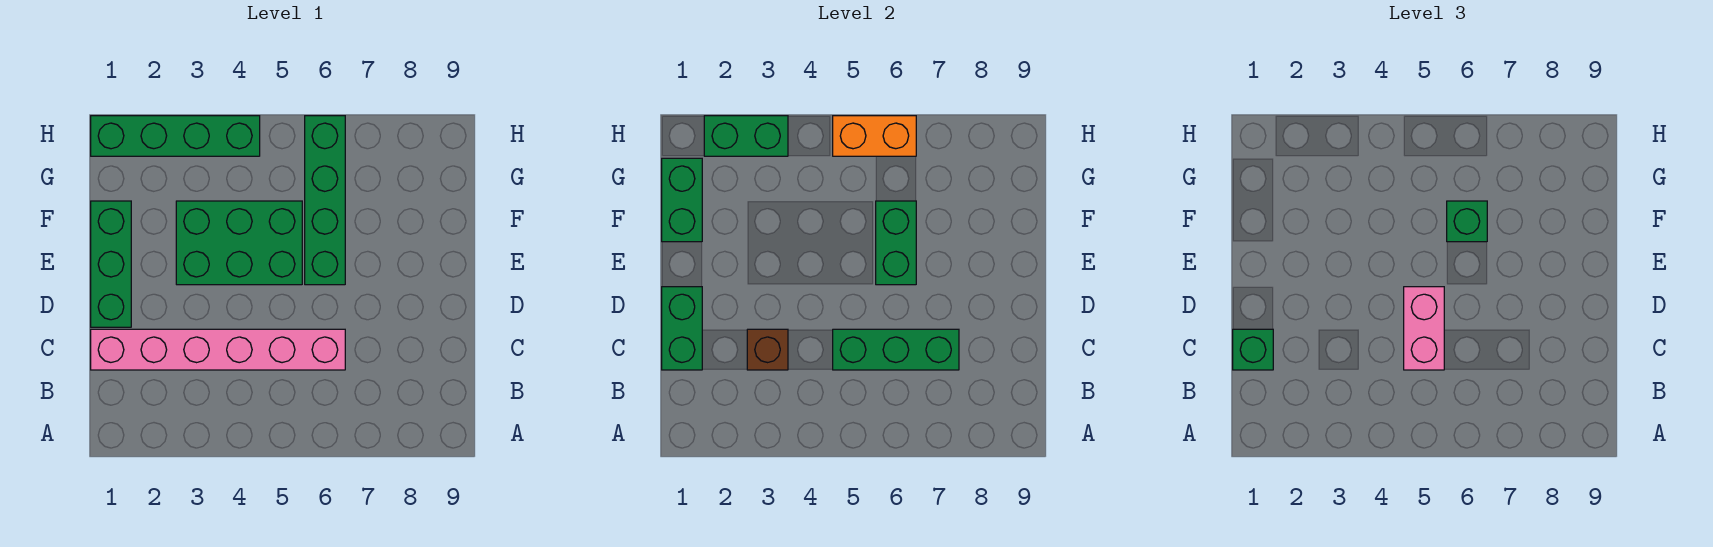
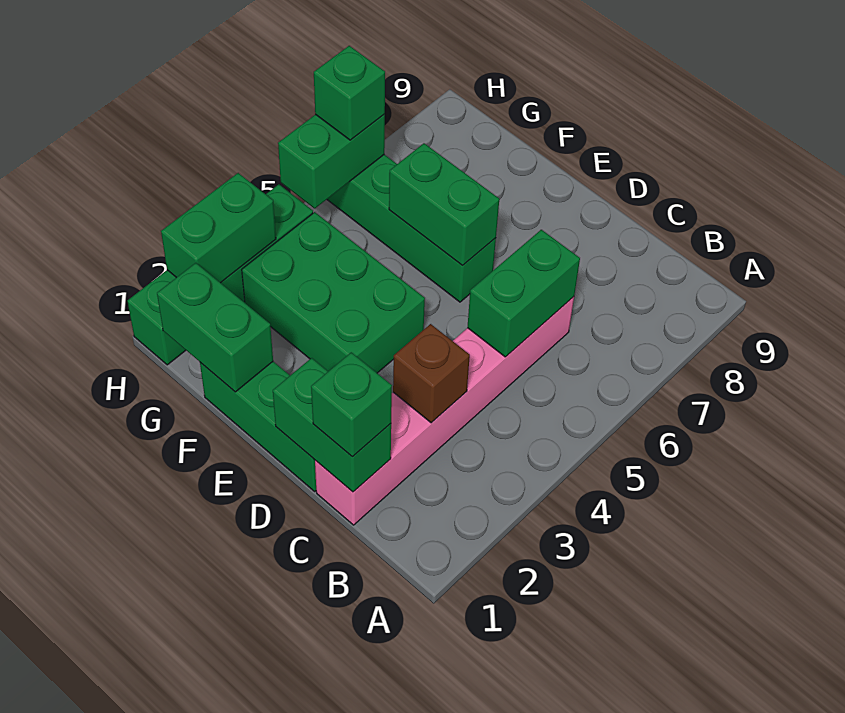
green 1x3 brick [833,329,959,370] -> green 1x2 brick [467,230,580,357]
pink 1x2 brick [1404,287,1444,370] -> none
green 2x3 brick [176,201,302,285] -> green 2x3 brick turned to [242,212,425,373]
green 1x1 brick [1447,201,1487,242] -> green 1x1 brick moved to [314,46,385,140]
orange 1x2 brick [833,116,916,156] -> green 1x2 brick [278,114,385,208]

